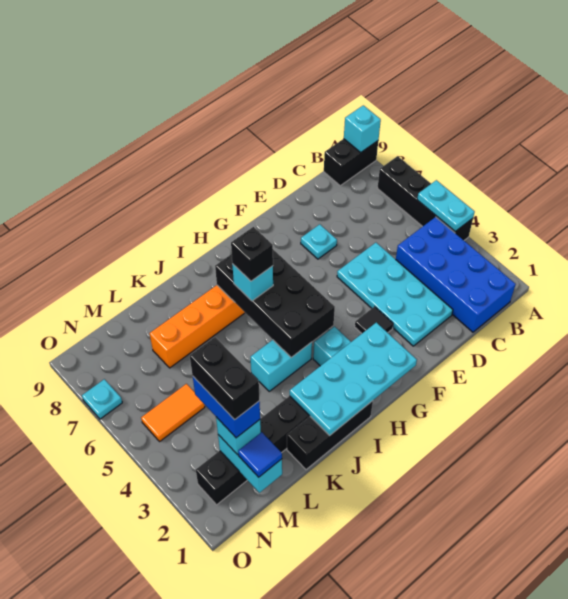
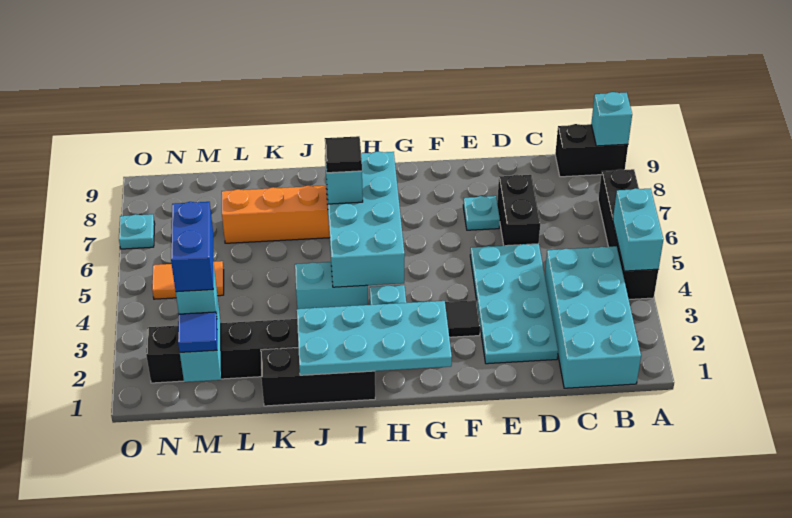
cyan 1x2 plate [417,180,475,231] -> cyan 1x2 brick [613,188,663,271]
blue 2x4 brick [396,217,516,332] -> cyan 2x4 brick [545,246,641,388]
black 2x4 brick [215,250,335,357] -> cyan 2x4 brick [325,152,405,287]
black 1x1 brick [231,227,273,281] -> black 1x1 tile [325,136,362,173]
black 1x2 brick [190,337,260,420] -> black 1x2 brick moved to [497,175,540,246]

